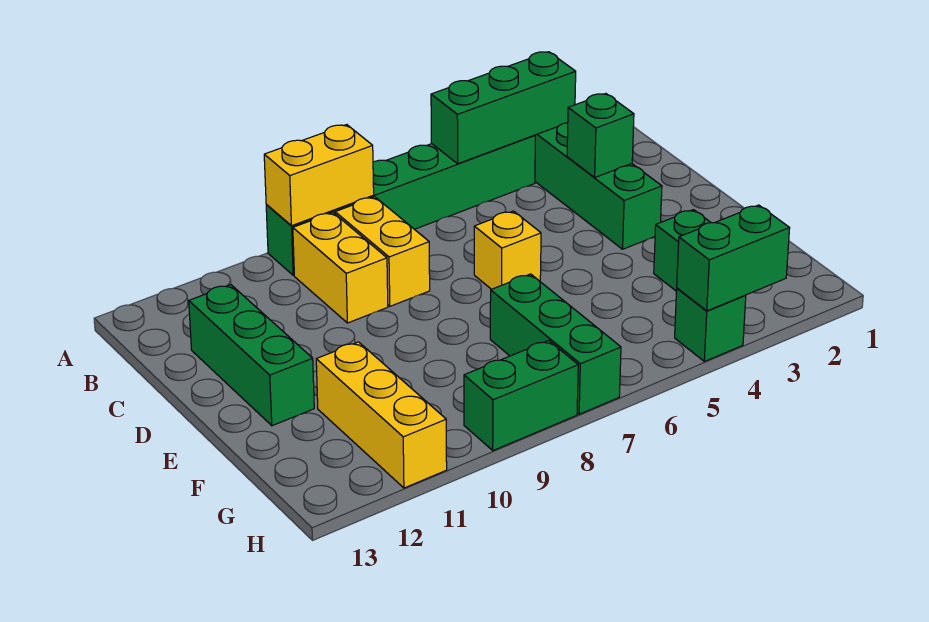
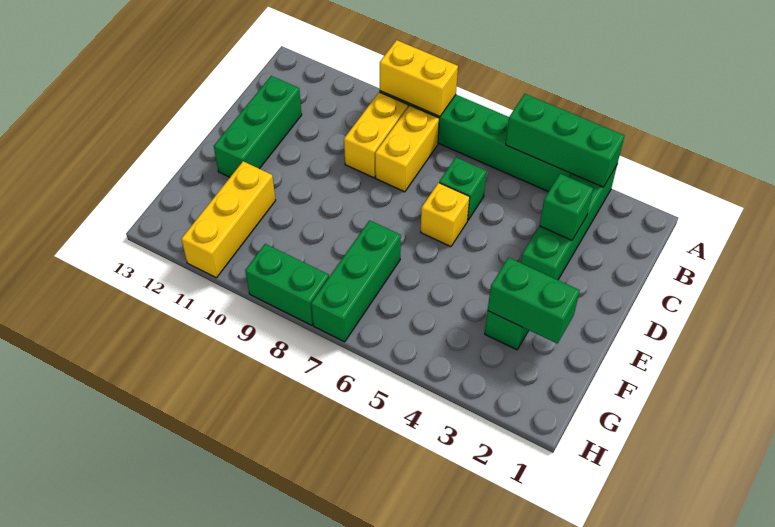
green 1x2 brick [677,205,790,311] -> green 1x2 brick moved to [488,257,580,344]
green 1x1 brick [675,288,746,361] -> green 1x1 brick moved to [439,157,487,220]

